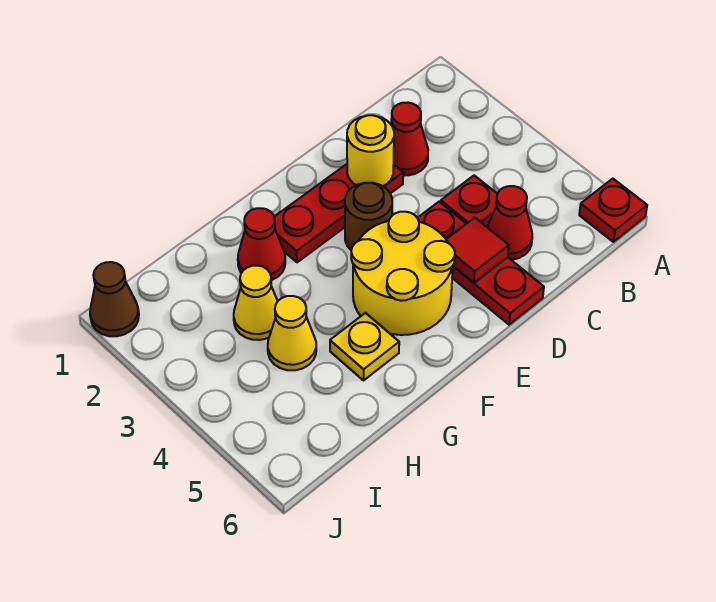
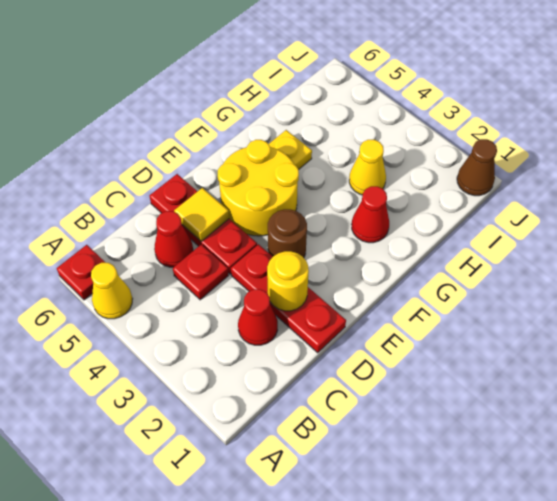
red 1x3 plate [274,164,403,262] -> red 1x3 plate turned to [231,244,346,353]
red 1x1 tile [446,218,509,283] -> yellow 1x1 tile [174,188,229,242]
yellow 1x1 cone [268,296,316,370] -> yellow 1x1 cone moved to [91,263,133,319]

